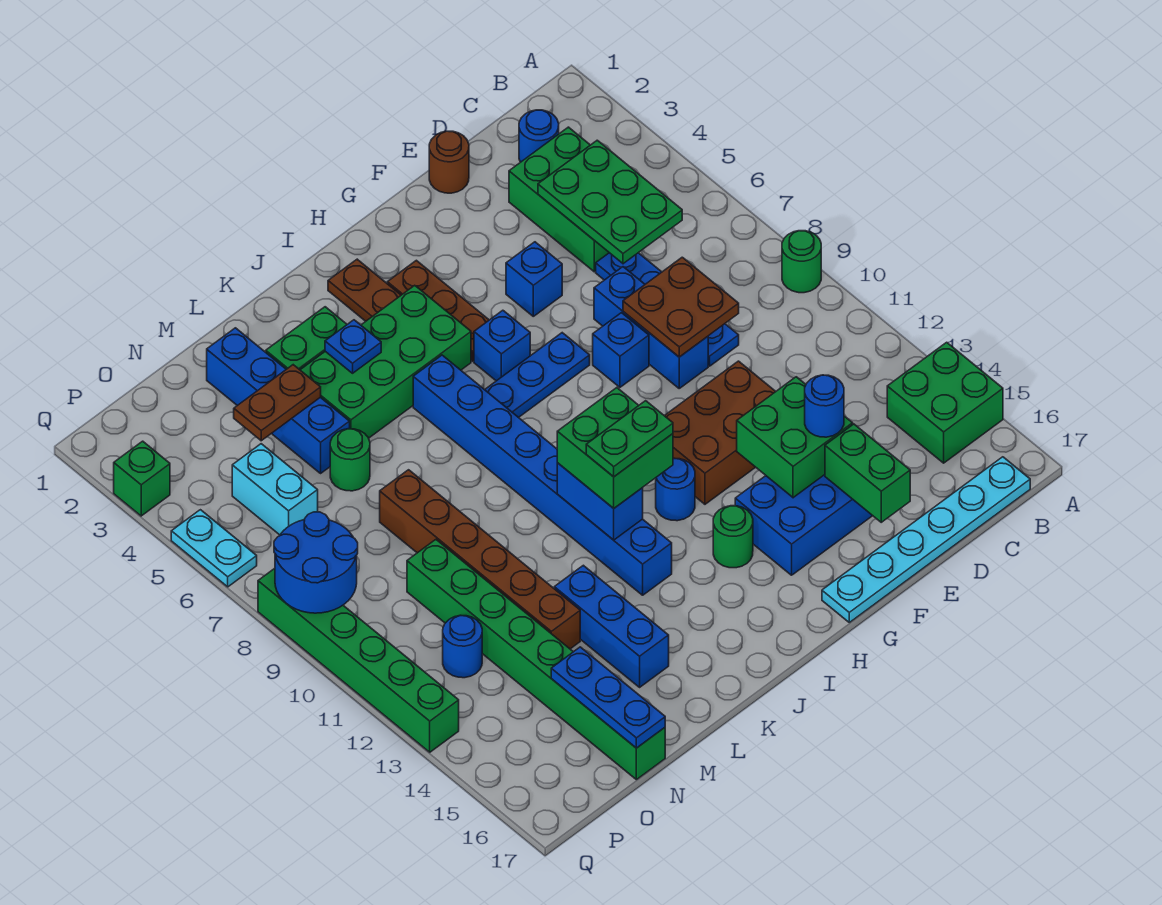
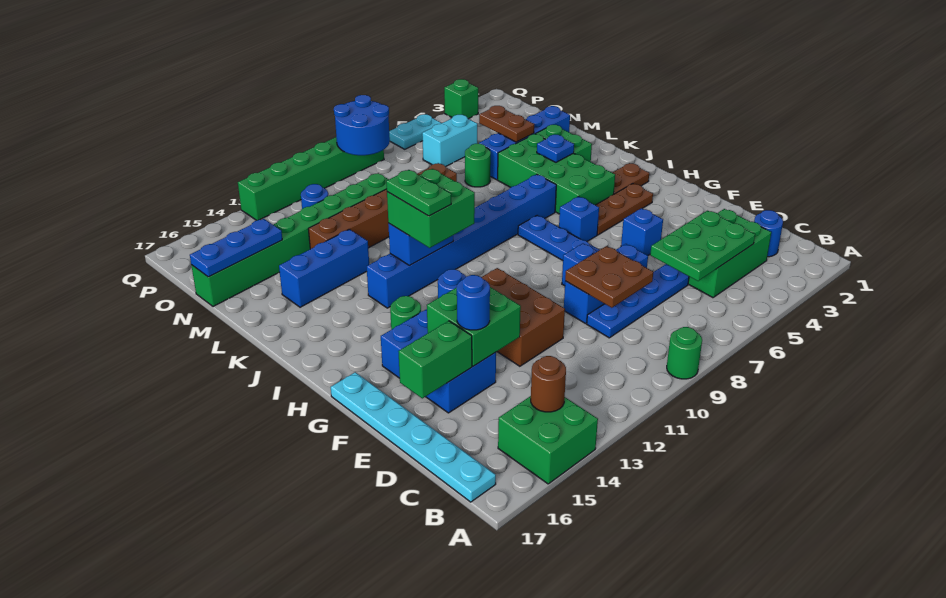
brown 1x1 round brick [429,131,469,193] -> brown 1x1 round brick moved to [531,356,566,412]

